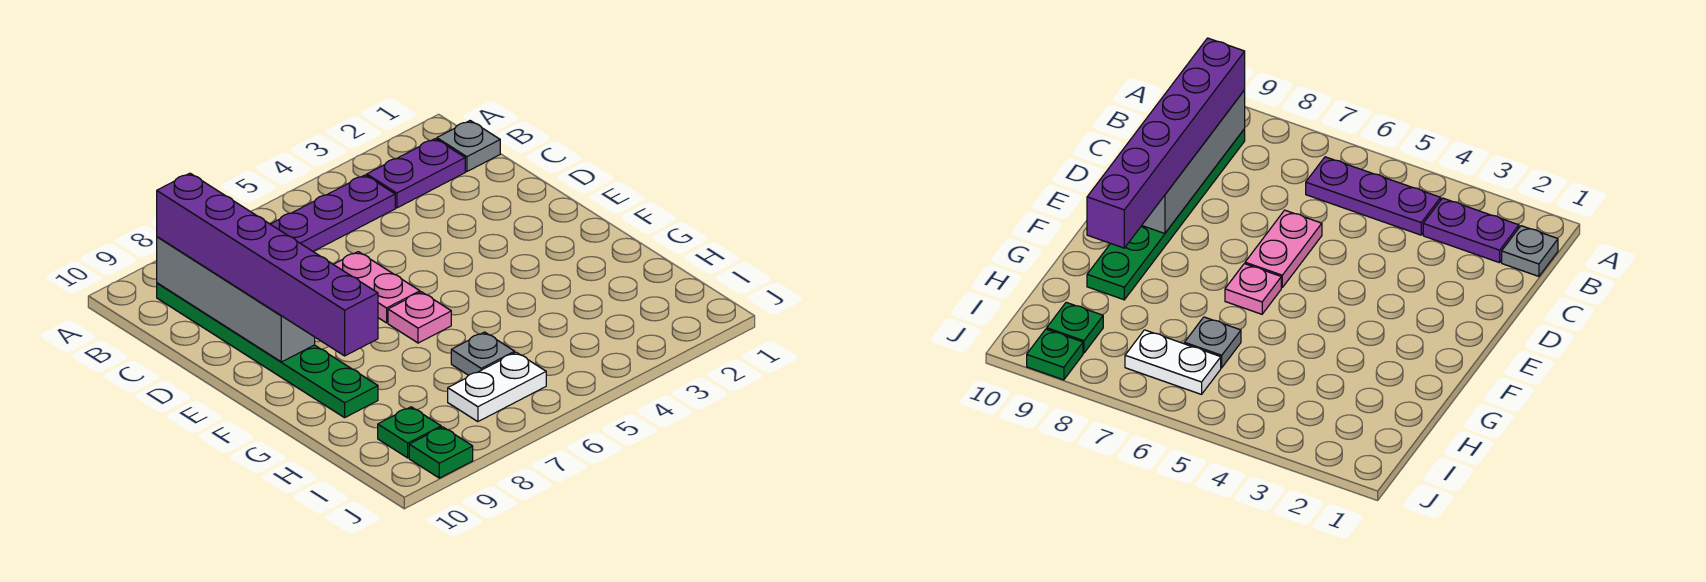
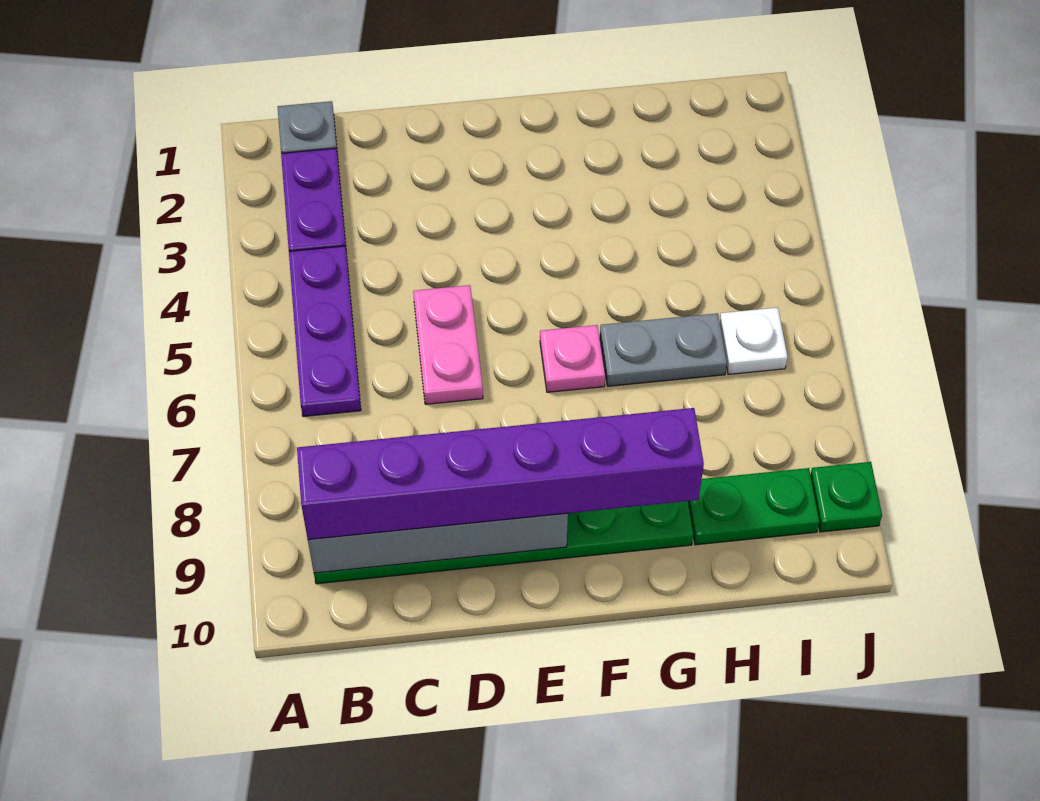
pink 1x2 plate [333,252,420,323] -> pink 1x2 plate turned to [413,285,483,404]
grey 1x1 plate [451,332,515,375] -> grey 1x2 plate [600,313,727,386]
white 1x2 plate [448,352,546,422] -> white 1x1 plate [720,307,788,374]
green 1x1 plate [378,407,441,458] -> green 1x2 plate [688,468,819,545]

